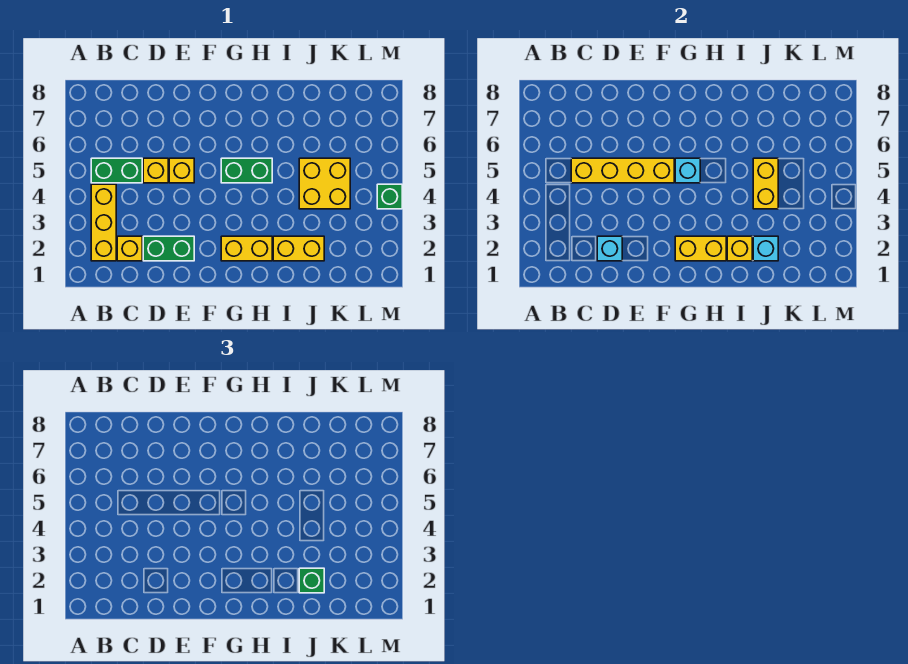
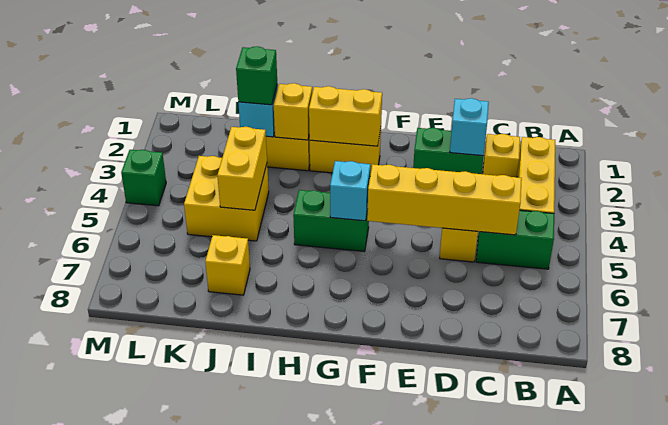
yellow 1x1 brick [169,158,194,183] -> yellow 1x1 brick moved to [205,235,250,295]

